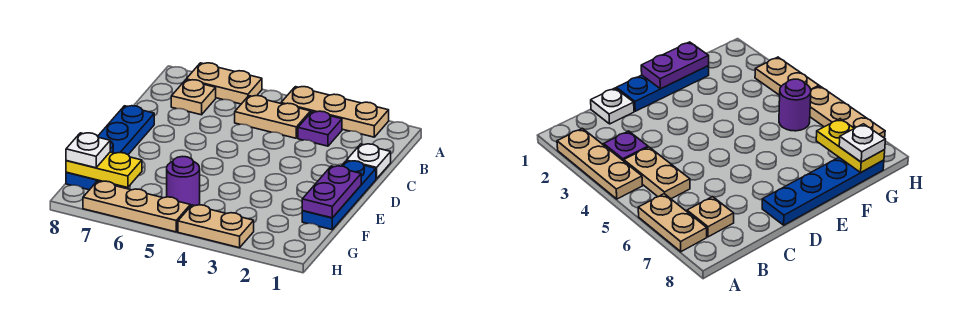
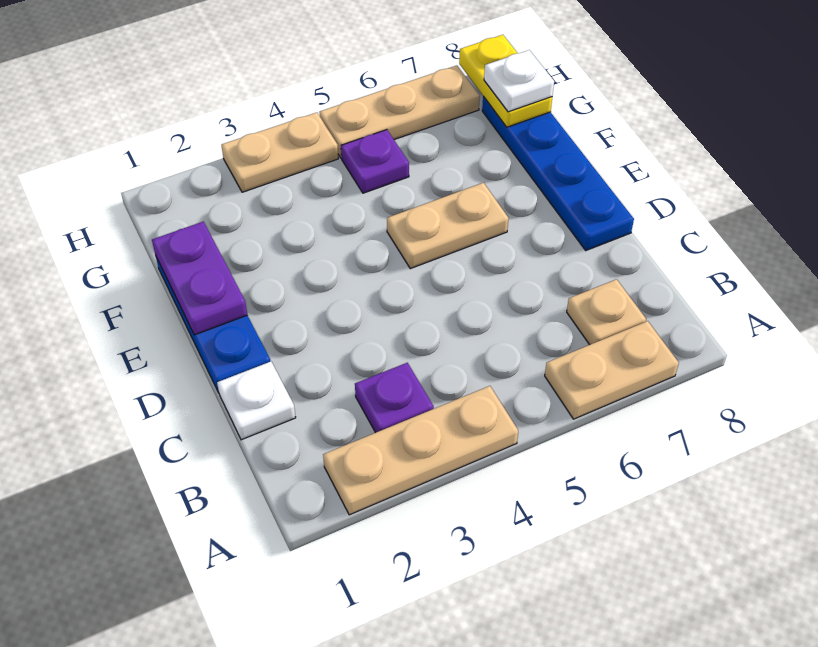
tan 1x2 plate [235,96,311,138] -> tan 1x2 plate moved to [387,183,509,269]
purple 1x1 round brick [167,157,200,206] -> purple 1x1 plate [341,130,409,193]
yellow 1x2 plate [66,152,142,188] -> yellow 1x2 plate turned to [459,35,552,127]

